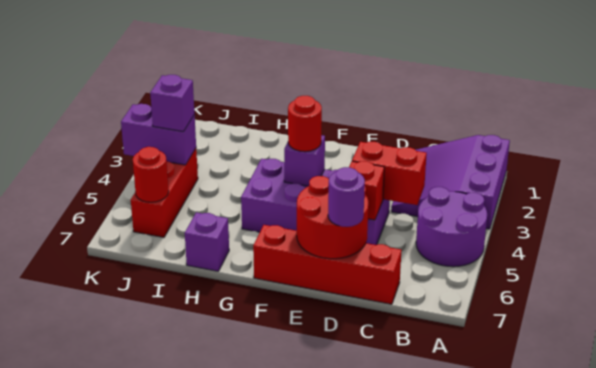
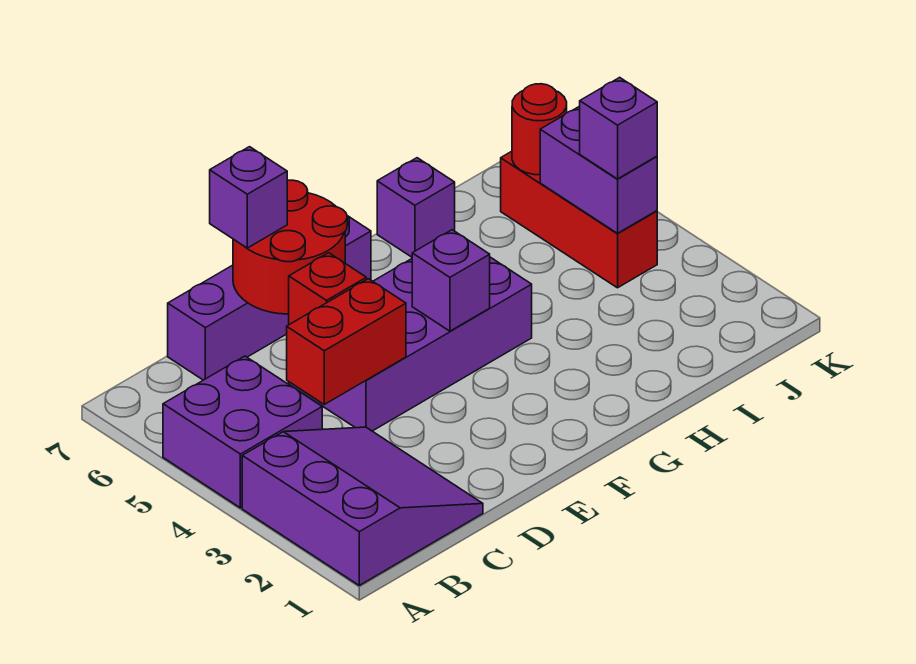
purple 2x2 round brick [416,187,487,267] -> purple 2x2 brick [163,356,322,508]
red 1x4 brick [253,225,401,304] -> purple 1x4 brick [168,216,371,380]
purple 1x1 round brick [328,167,365,227] -> purple 1x1 brick [210,147,287,248]
red 1x1 round brick [288,96,322,152] -> none
purple 1x2 brick [121,104,196,165] -> purple 1x2 brick turned to [540,106,657,233]

